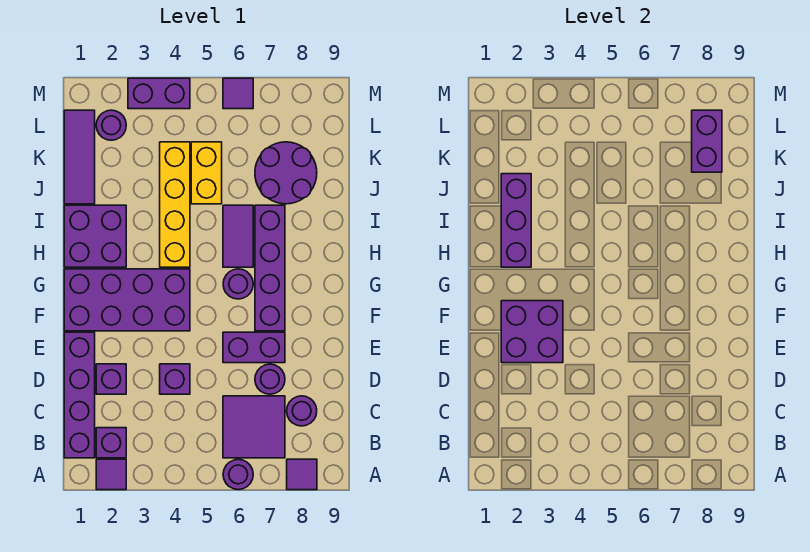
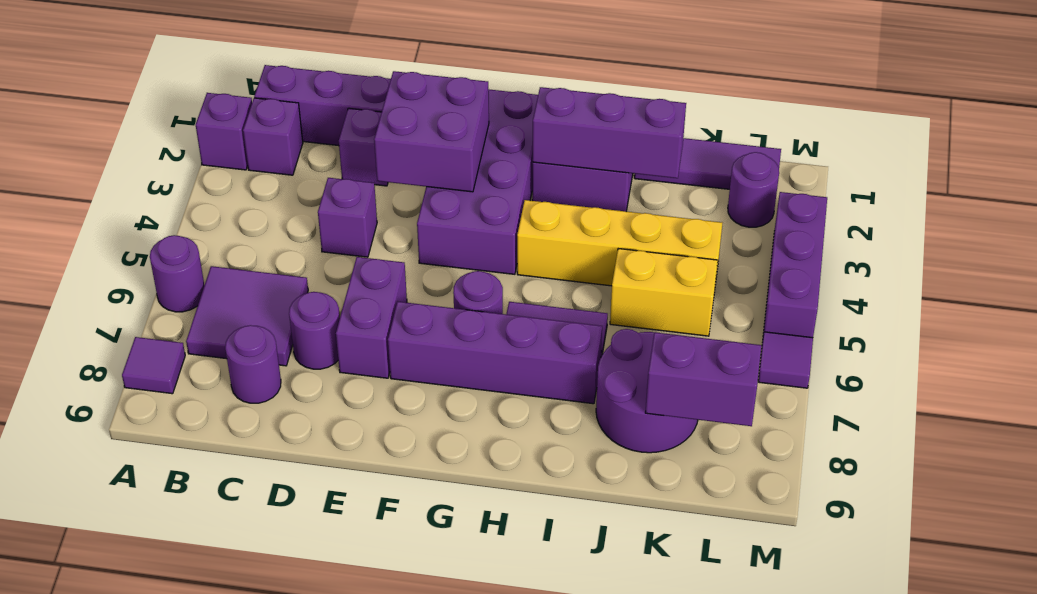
purple 1x1 tile [96,459,126,490] -> purple 1x1 brick [196,93,252,170]
purple 1x2 brick [128,78,190,109] -> purple 1x3 brick [763,192,827,338]

